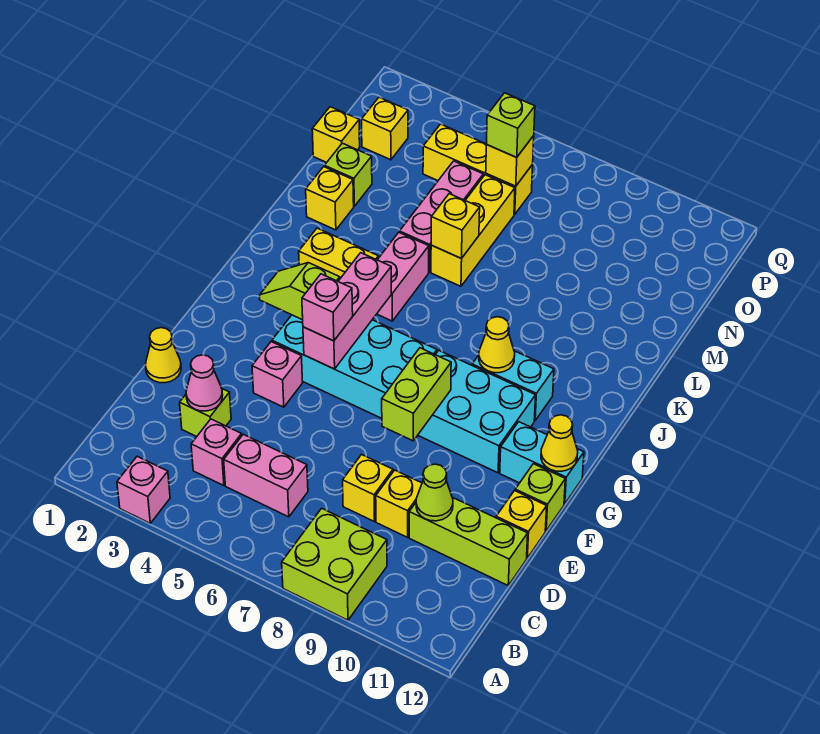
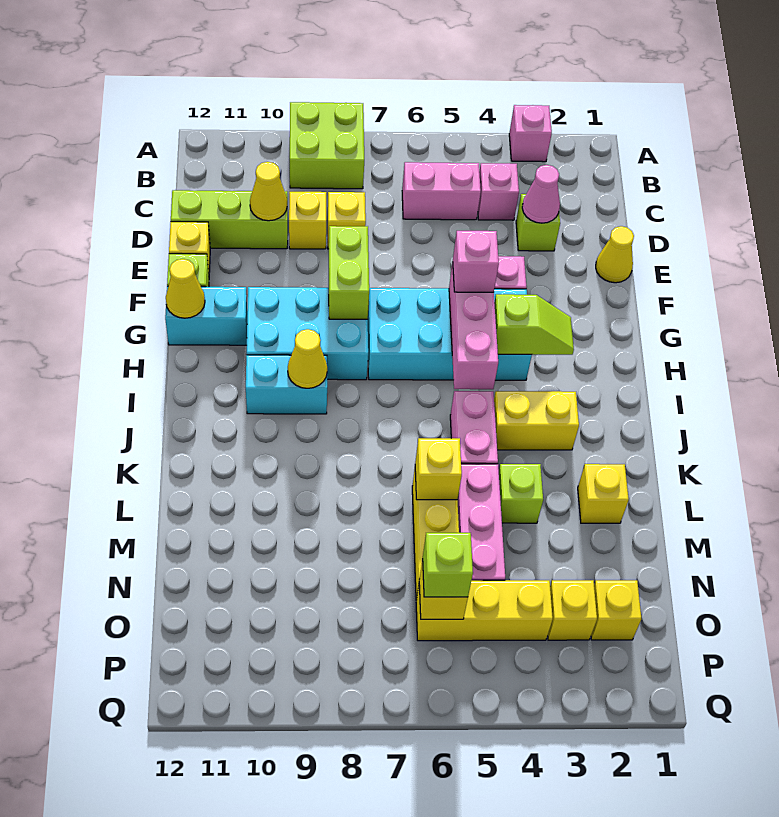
lime 1x1 cone [416,464,453,521] -> yellow 1x1 cone [250,162,287,221]
lime 1x1 brick [325,143,372,206] -> lime 1x1 brick moved to [499,464,543,523]
yellow 1x1 brick [312,107,360,162] -> yellow 1x1 brick moved to [548,580,597,640]

